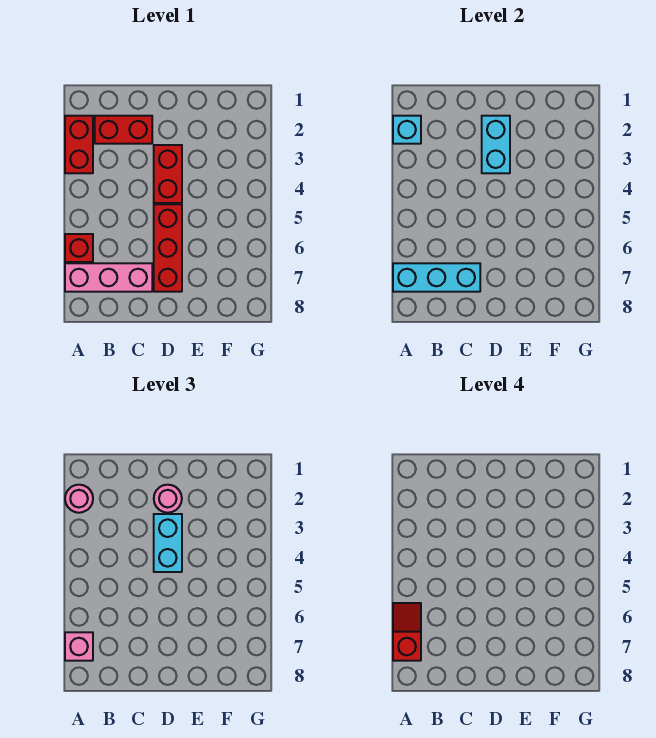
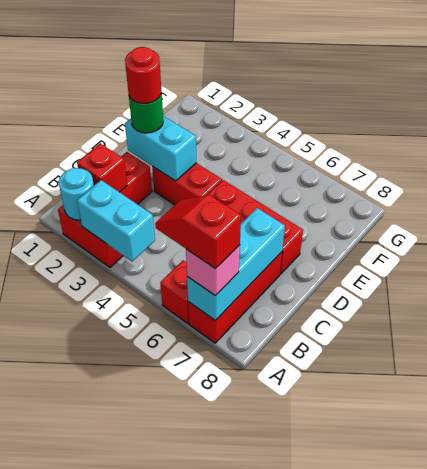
cyan 1x1 brick [393,116,421,144] -> cyan 1x1 round brick [59,168,94,220]
pink 1x1 round brick [65,485,93,513] -> none
pink 1x3 brick [65,263,152,292] -> red 1x3 brick [188,252,282,343]
none -> red 1x1 brick [77,143,127,192]
pink 1x1 round brick [154,485,182,513] -> green 1x1 round brick [129,93,163,133]
none -> red 1x1 round brick [125,47,162,103]
cyan 1x2 brick [154,514,182,572] -> cyan 1x2 brick moved to [77,180,155,262]

